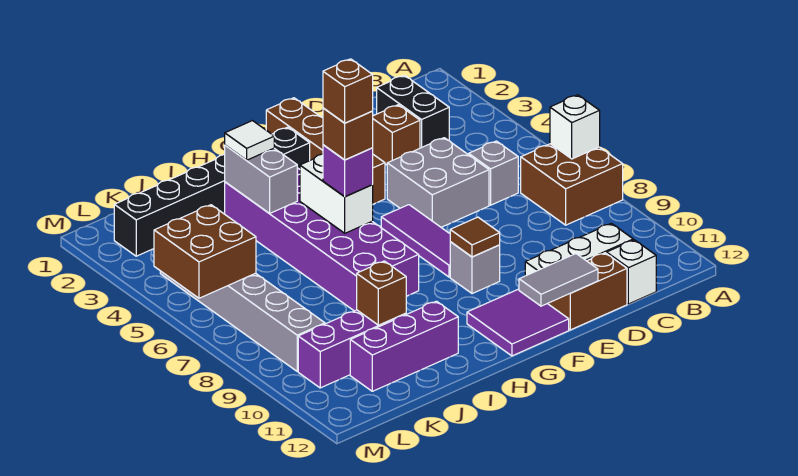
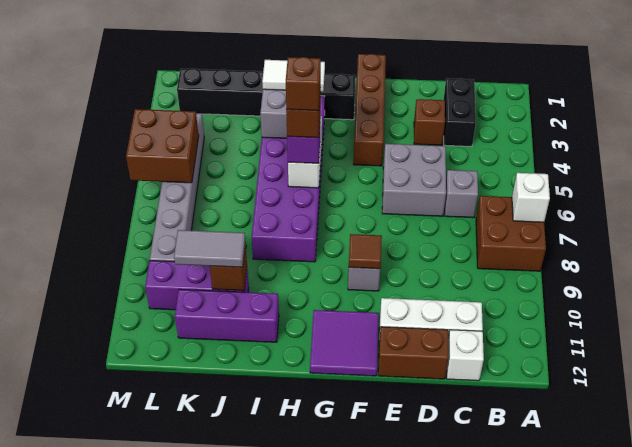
grey 1x2 tile [519,254,598,306] -> grey 1x2 tile moved to [174,230,245,267]
purple 1x3 tile [381,205,450,277] -> none
white 1x1 tile [225,121,274,160] -> white 1x2 tile [262,60,325,92]

